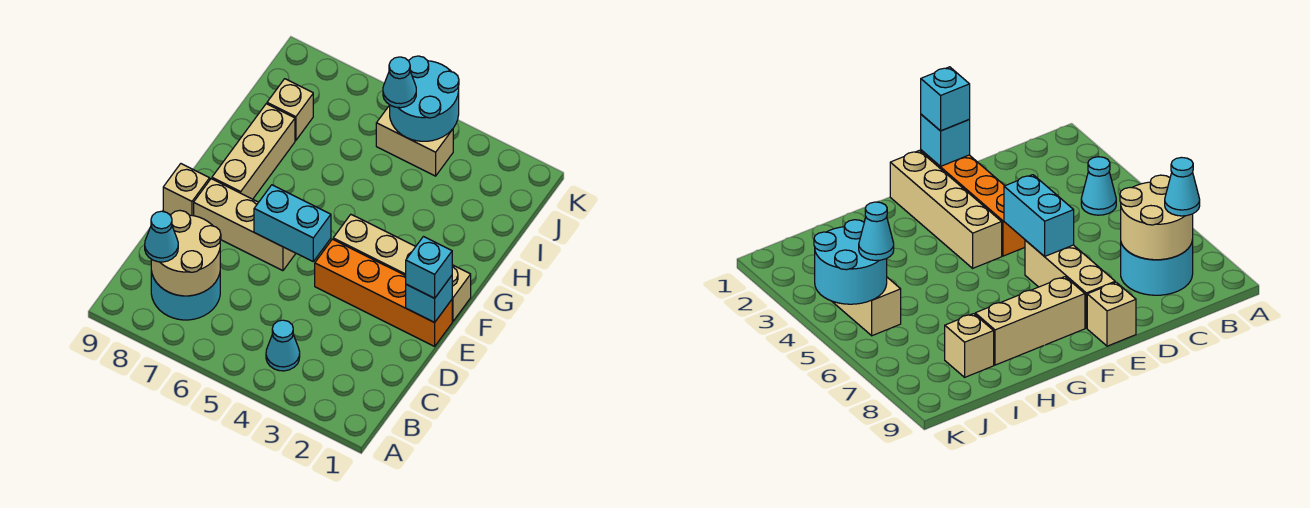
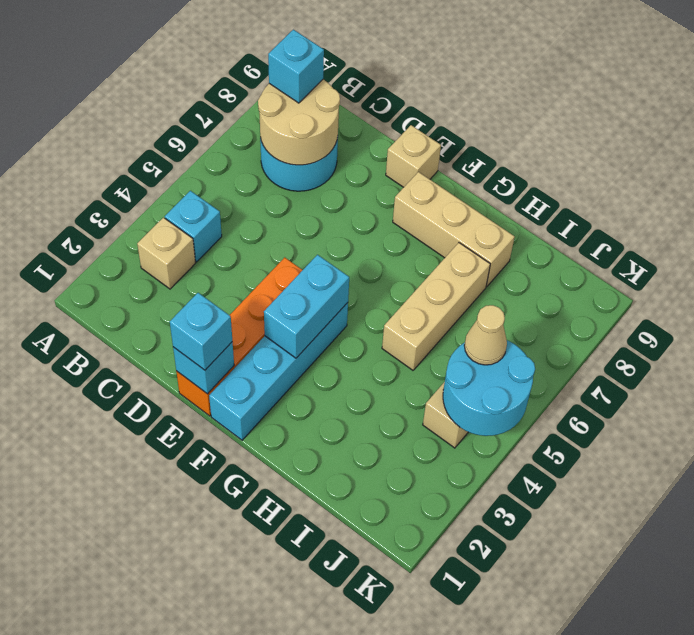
cyan 1x1 cone [266,320,300,371] -> cyan 1x1 brick [165,191,222,262]
cyan 1x1 cone [145,211,178,262] -> cyan 1x1 brick [268,30,324,103]
cyan 1x2 brick [254,185,331,261] -> cyan 1x2 brick moved to [264,255,349,358]
tan 1x3 brick [194,179,296,271] -> tan 1x3 brick moved to [382,243,490,370]
tan 1x4 brick [333,215,471,321] -> cyan 1x4 brick [209,303,348,440]
tan 1x1 brick [267,79,313,140] -> tan 1x1 brick moved to [137,218,195,289]
cyan 1x1 cone [383,57,416,108] -> tan 1x1 cone [464,305,507,365]

